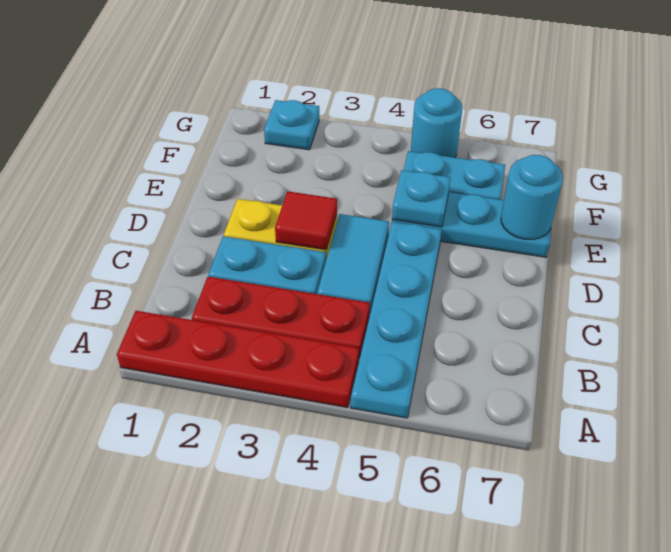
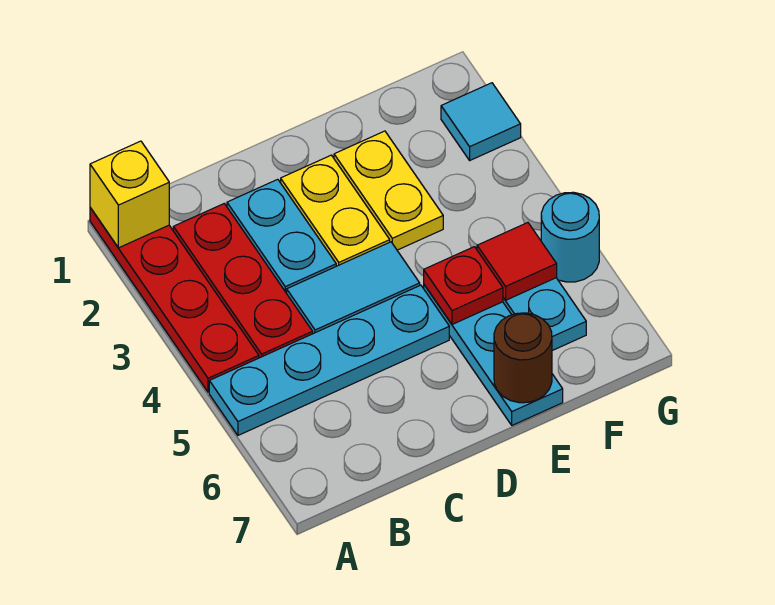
none -> yellow 1x1 brick [90,141,169,248]
red 1x1 tile [275,191,337,250] -> red 1x1 tile moved to [477,223,557,300]
none -> yellow 1x2 plate [334,131,443,250]
cyan 1x1 plate [392,170,451,227] -> red 1x1 plate [424,247,503,324]
cyan 1x1 round brick [501,155,563,239] -> brown 1x1 round brick [494,313,552,403]
cyan 1x1 plate [264,100,319,150] -> cyan 1x1 tile [441,83,521,160]

